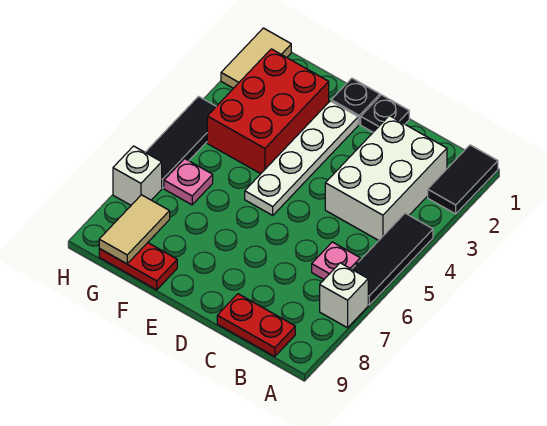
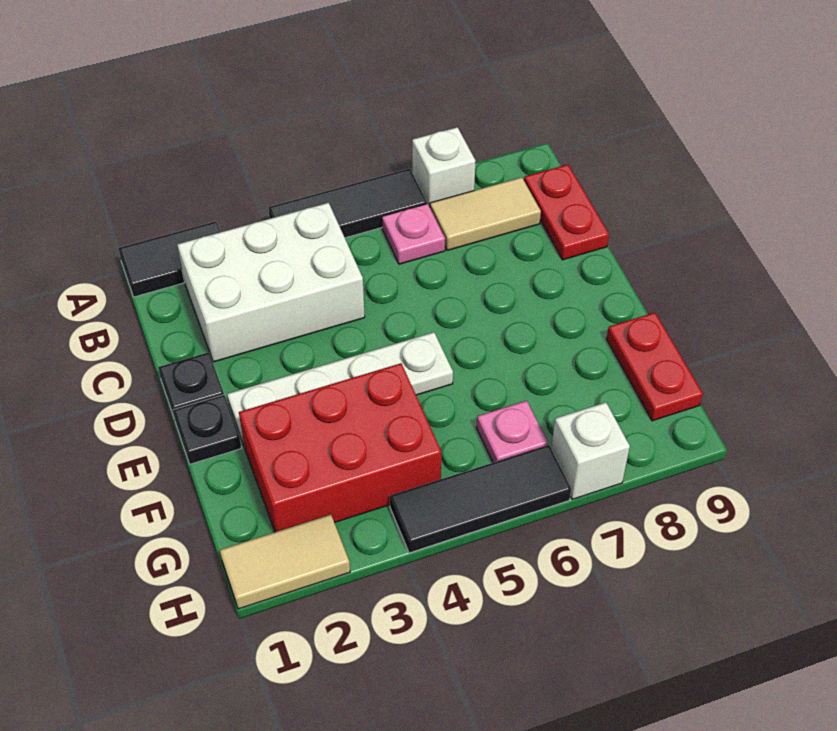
tan 1x2 tile [99,195,170,264] -> tan 1x2 tile moved to [430,177,541,250]

